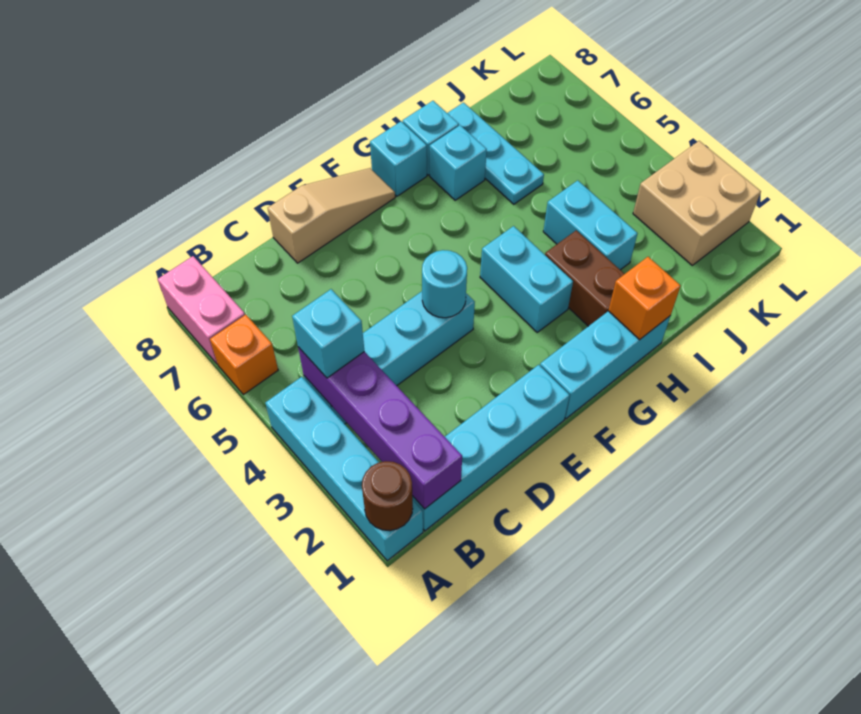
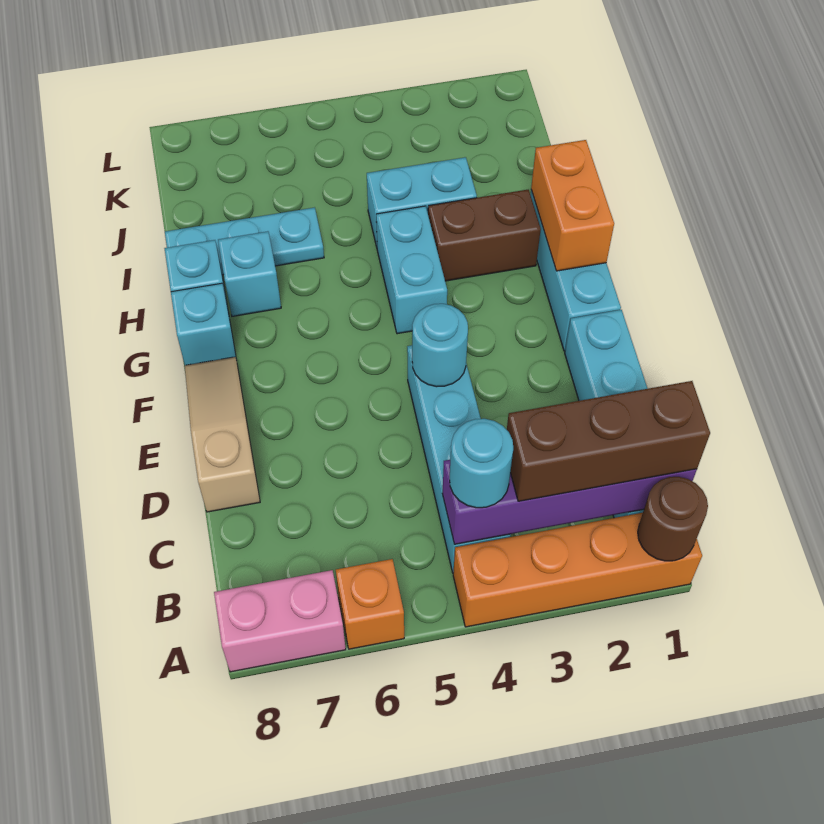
cyan 1x4 brick [265,377,423,561] -> orange 1x4 brick [453,513,702,627]
none -> brown 1x3 brick [507,381,710,501]
cyan 1x1 brick [292,289,364,378] -> cyan 1x1 round brick [450,419,513,508]
cyan 1x2 brick [480,226,573,332] -> cyan 1x2 brick turned to [376,206,447,334]
orange 1x1 brick [608,257,681,340] -> orange 1x2 brick [531,140,614,271]
tan 2x2 brick [633,141,761,265] -> none

